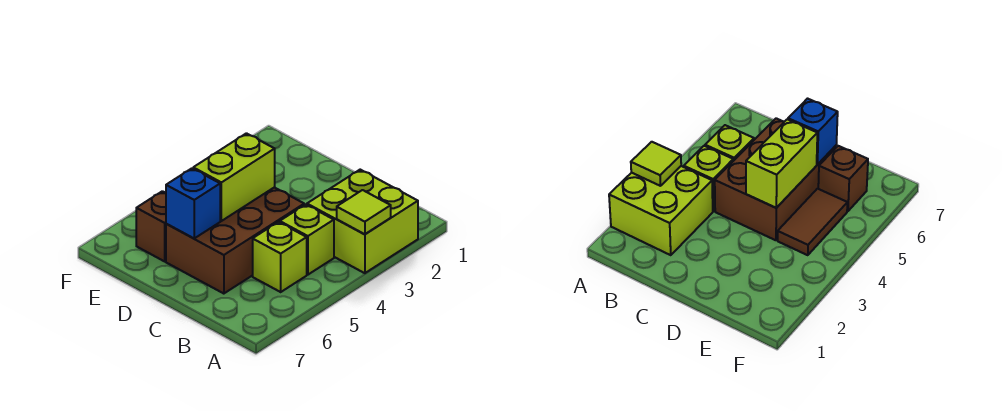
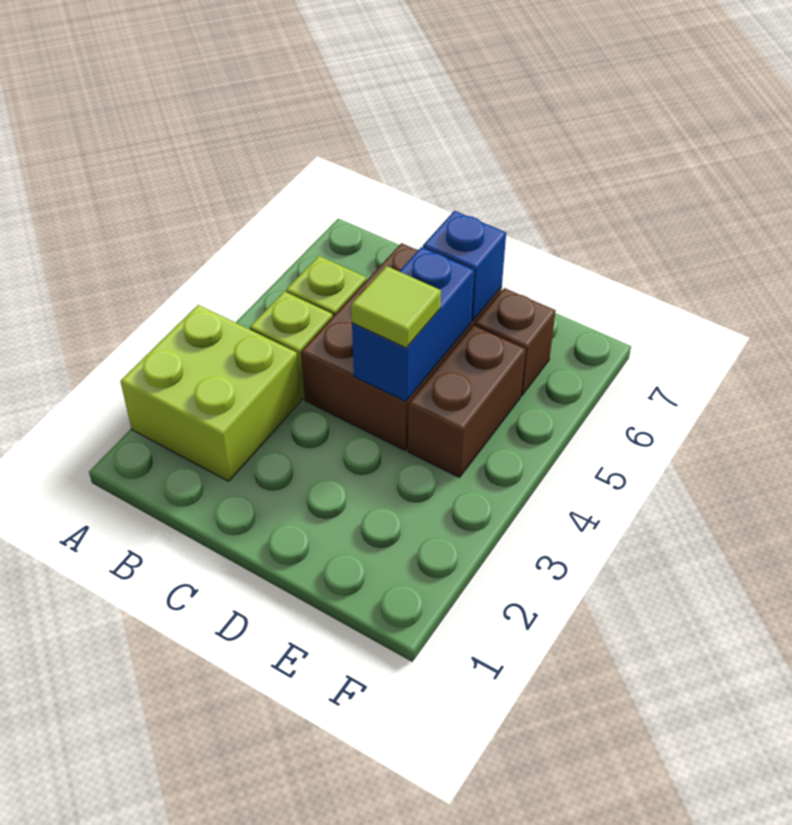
lime 1x1 tile [337,190,391,234] -> lime 1x1 tile moved to [351,266,441,348]
lime 1x2 brick [193,133,275,221] -> blue 1x2 brick [352,247,474,402]
brown 1x2 tile [778,189,847,255] -> brown 1x2 brick [408,325,526,477]

